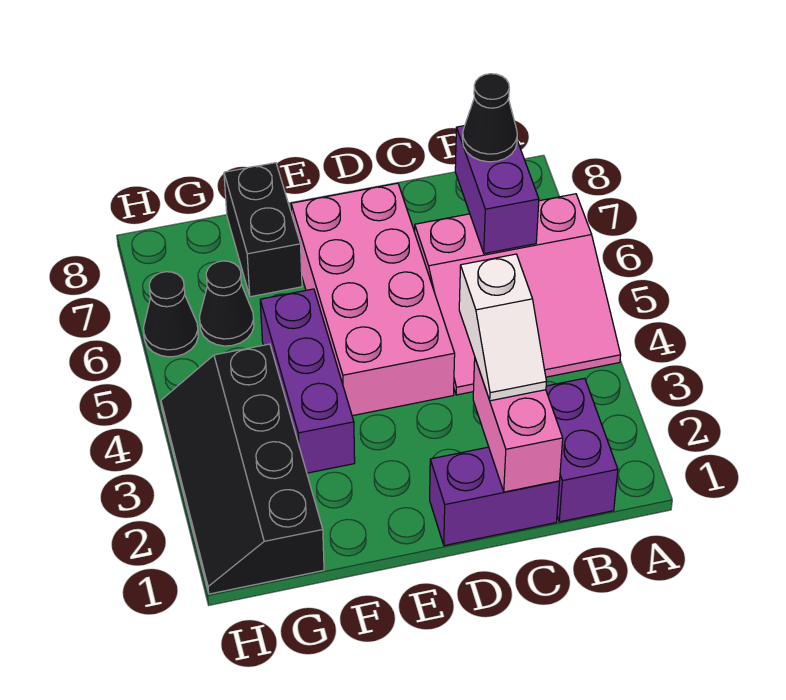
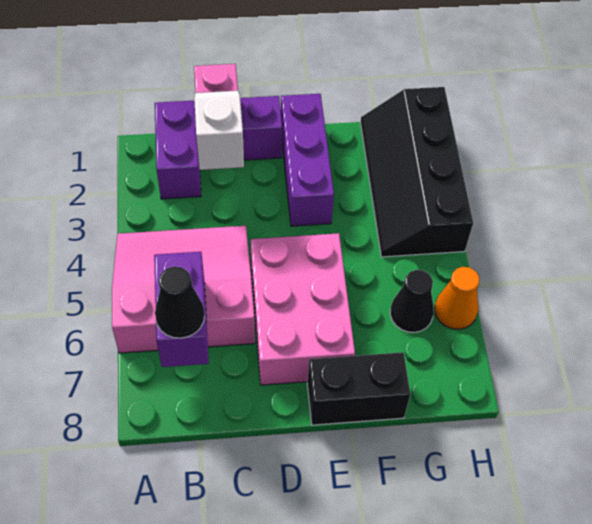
pink 2x4 brick [291,183,455,416] -> pink 2x3 brick [250,233,355,385]
purple 1x3 brick [260,289,355,473] -> purple 1x3 brick moved to [281,94,334,226]
black 1x2 brick [224,163,302,297] -> black 1x2 brick turned to [307,352,410,425]
black 2x4 slope [161,344,324,594] -> black 2x4 slope turned to [361,87,473,257]
black 1x1 cone [144,272,198,357] -> orange 1x1 cone [435,267,479,329]

